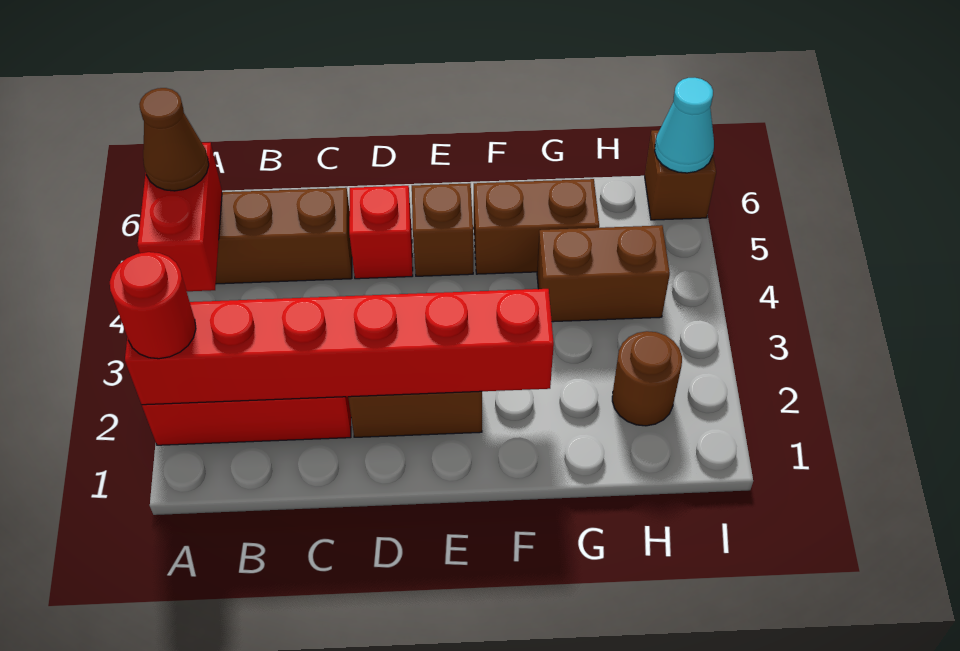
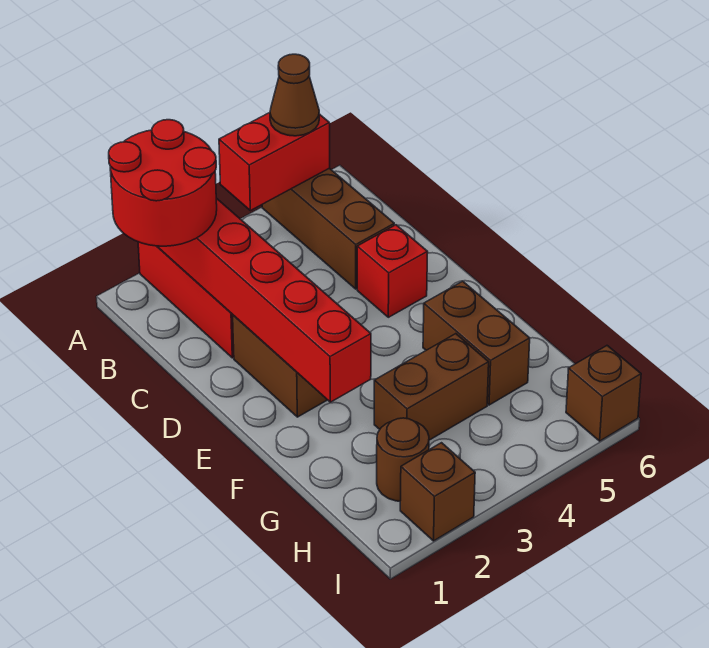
red 1x1 round brick [110,252,196,359] -> red 2x2 round brick [109,120,217,246]
brown 1x1 brick [412,183,473,276] -> brown 1x1 brick moved to [400,443,475,541]
brown 1x2 brick [537,225,670,322] -> brown 1x2 brick turned to [374,334,489,440]
cyan 1x1 cone [655,78,714,173] -> none

